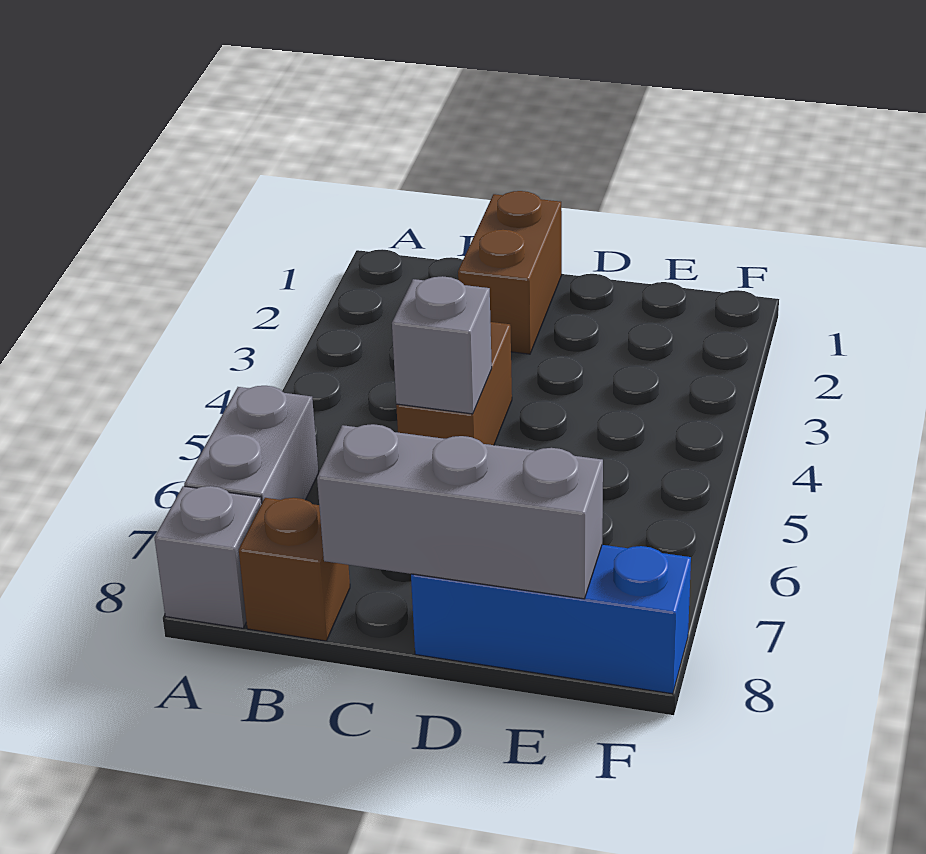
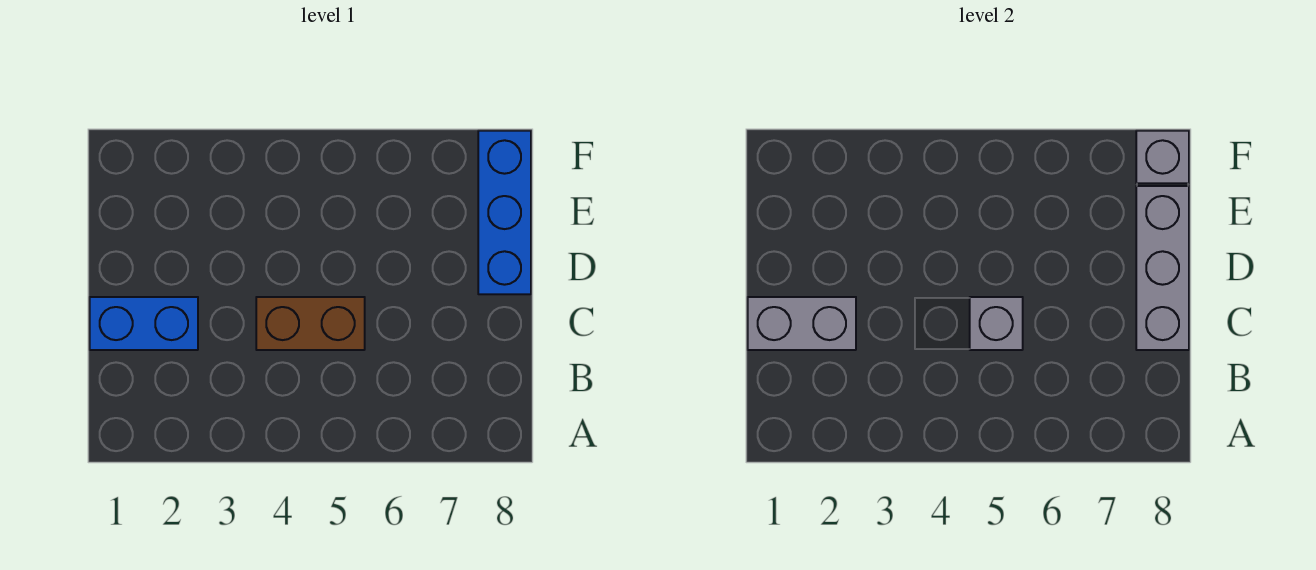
grey 1x2 brick [184,386,318,503] -> grey 1x2 brick moved to [748,297,856,350]
grey 1x1 brick [155,486,262,628] -> grey 1x1 brick moved to [1136,131,1189,183]
brown 1x1 brick [239,498,350,641] -> none
brown 1x2 brick [458,191,562,354] -> blue 1x2 brick [90,297,198,350]

